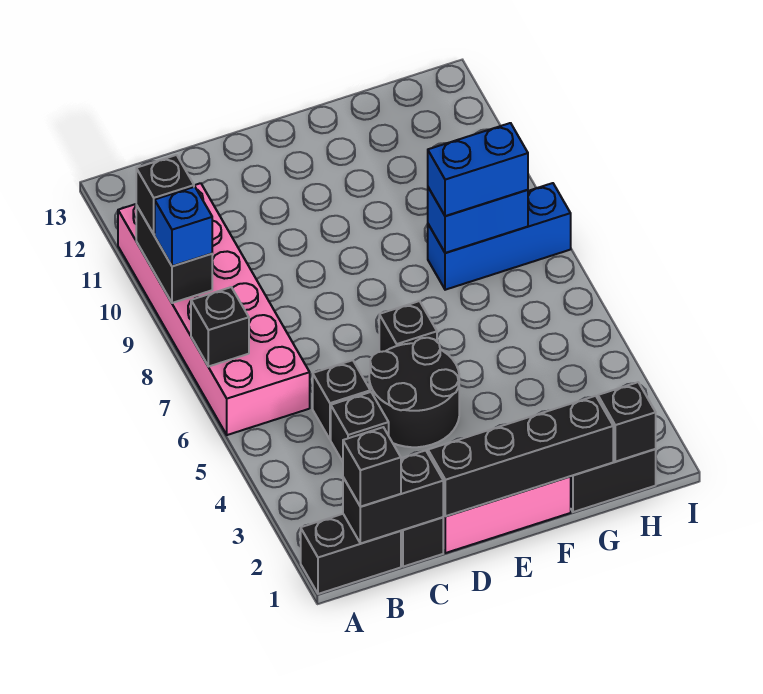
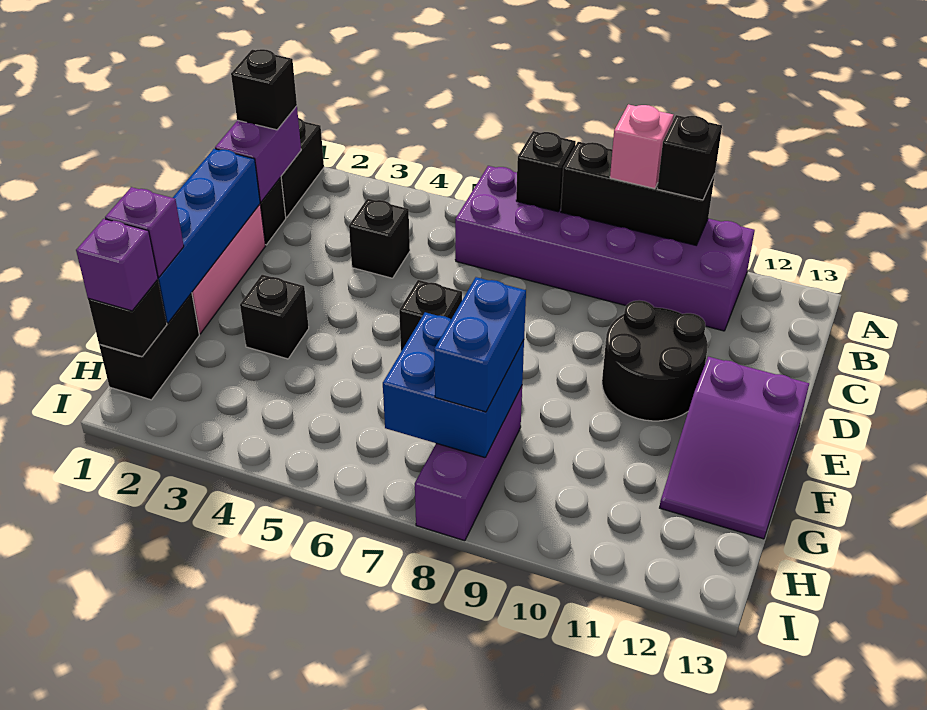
pink 2x6 brick [118,183,310,435] -> purple 2x6 brick [455,166,755,331]
black 1x2 brick [136,205,212,303] -> black 1x3 brick [561,142,715,245]
blue 1x1 brick [155,187,212,266] -> pink 1x1 brick [610,104,673,189]
black 1x2 brick [343,450,444,543] -> purple 1x2 brick [215,106,301,202]
black 1x1 brick [313,360,370,440] -> black 1x1 brick moved to [240,275,309,359]
black 1x4 brick [428,396,613,516] -> blue 1x4 brick [158,149,260,323]
black 2x2 round brick [369,338,459,447] -> black 2x2 round brick moved to [602,300,708,421]
none -> purple 2x3 slope [660,357,809,539]
none -> purple 1x1 brick [105,187,184,277]
blue 1x3 brick [428,183,571,290] -> purple 1x3 brick [415,386,522,541]
blue 1x2 brick [428,188,528,253] -> blue 2x2 brick [383,312,524,457]
none -> purple 1x1 brick [76,219,158,311]

